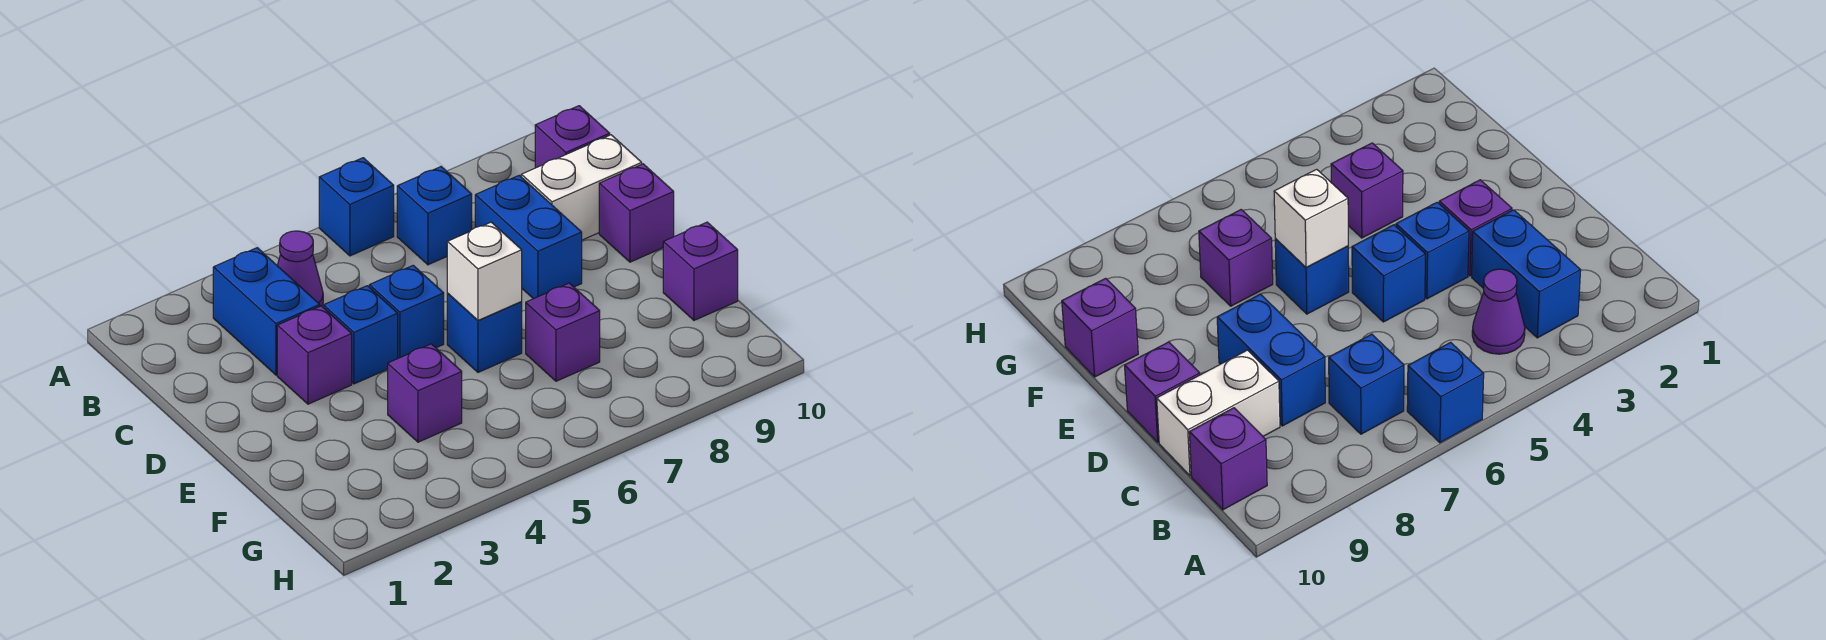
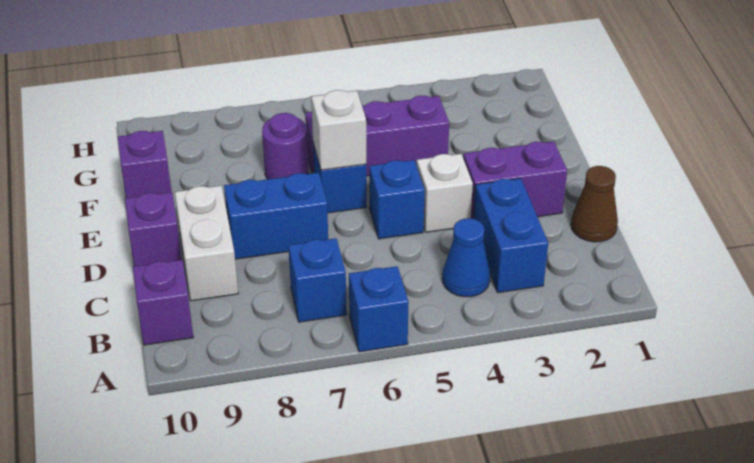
purple 1x1 cone [277,231,323,306] -> blue 1x1 cone [442,218,490,297]
none -> brown 1x1 cone [571,166,618,242]
blue 1x2 brick [475,175,582,299] -> blue 1x2 brick turned to [224,173,328,259]
white 1x2 brick [521,135,642,240] -> white 1x2 brick turned to [175,186,238,301]
purple 1x1 brick [277,306,352,404] -> purple 1x2 brick [463,141,567,219]
blue 1x1 brick [323,286,398,384] -> white 1x1 brick [416,154,473,232]
purple 1x1 brick [388,344,462,442] -> purple 1x3 brick [305,96,449,176]
purple 1x1 brick [526,283,600,381] -> purple 1x1 round brick [262,113,309,179]

